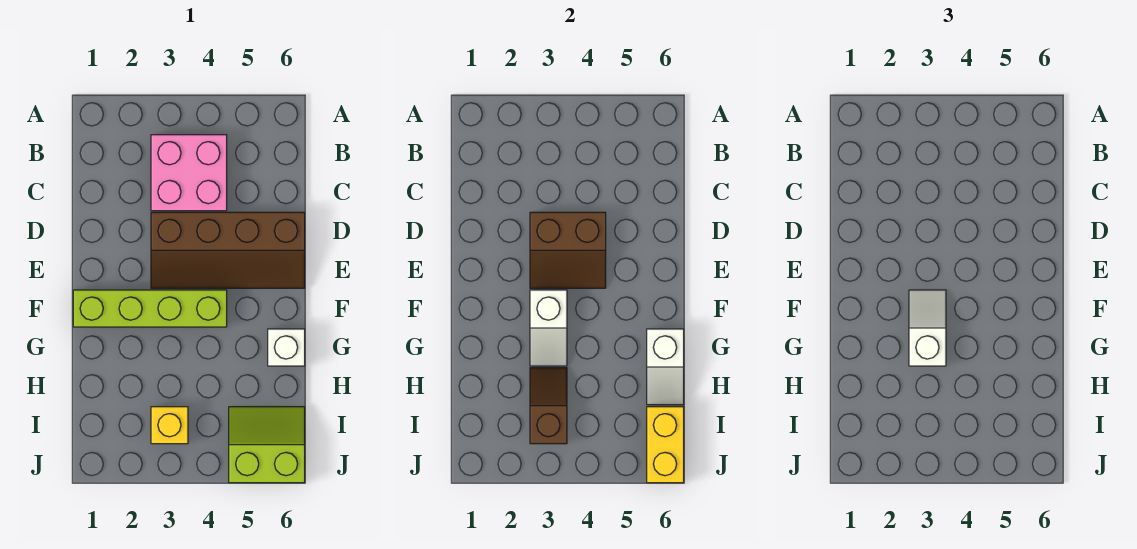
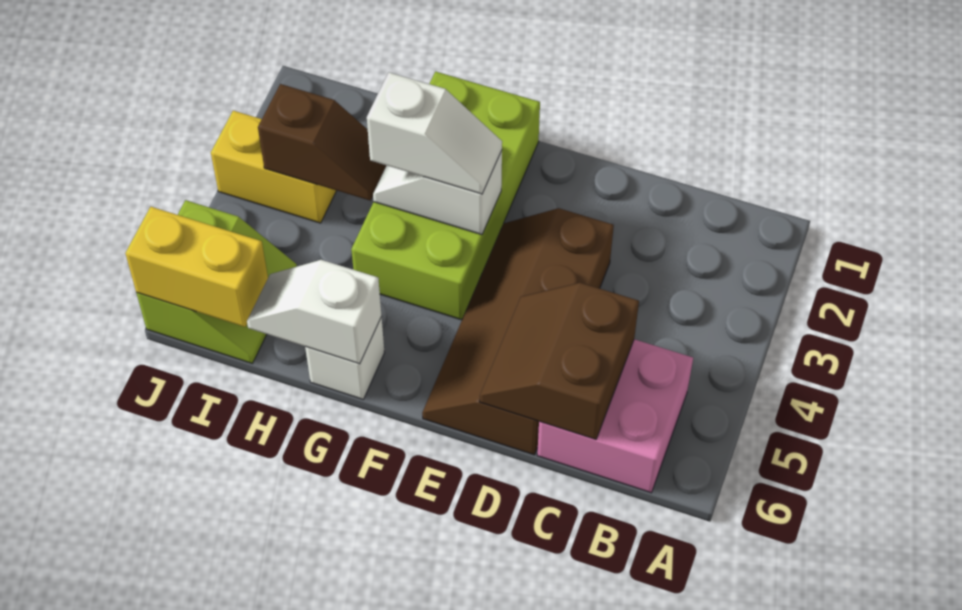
pink 2x2 brick [151,135,227,211] -> pink 2x2 brick moved to [537,339,693,493]
brown 2x2 slope [530,212,606,288] -> brown 2x2 slope moved to [480,283,639,440]
lime 1x4 brick [73,290,227,327] -> lime 2x4 brick [351,72,540,320]
yellow 1x1 brick [151,407,188,444] -> yellow 1x2 brick [211,111,337,223]

